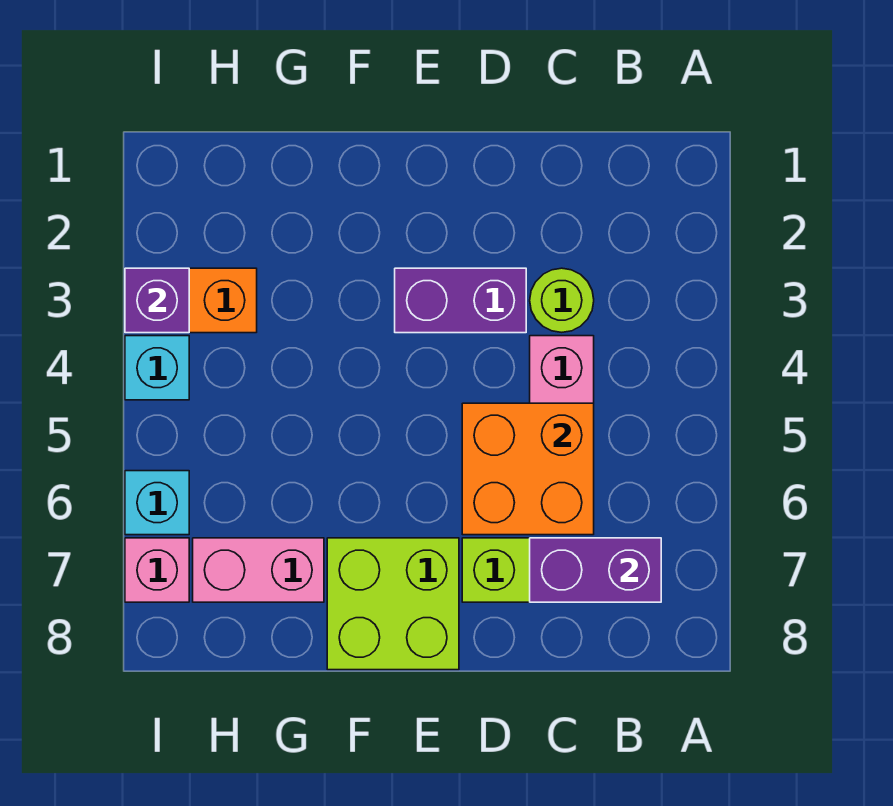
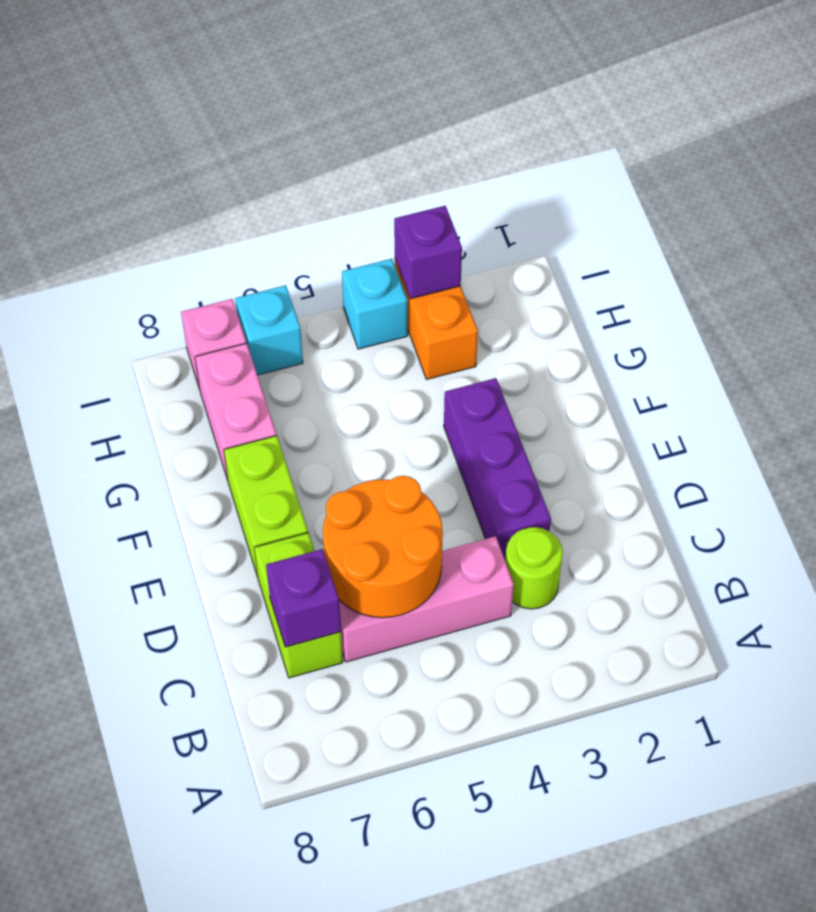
purple 1x2 brick [530,538,661,602] -> purple 1x1 brick [266,549,341,647]
orange 2x2 brick [462,403,594,535] -> orange 2x2 round brick [323,476,443,618]
purple 1x2 brick [395,268,526,333] -> purple 1x3 brick [444,378,551,559]
lime 2x2 brick [327,538,459,670] -> lime 1x2 brick [224,436,308,577]

